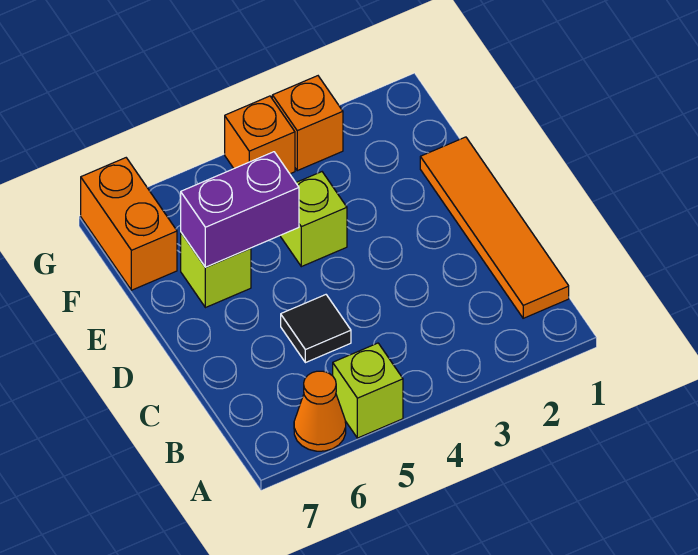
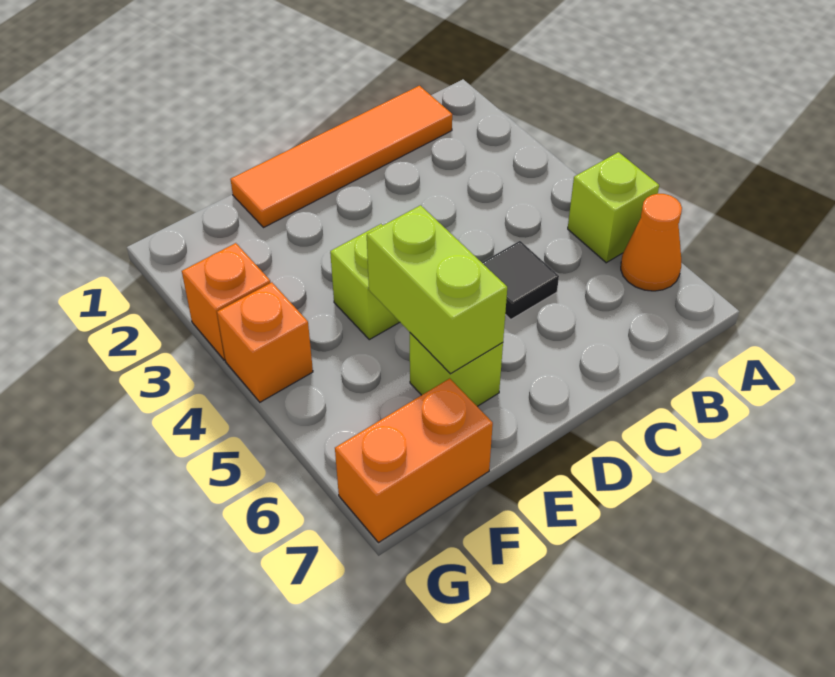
purple 1x2 brick [181,152,299,267] -> lime 1x2 brick [367,205,507,374]

